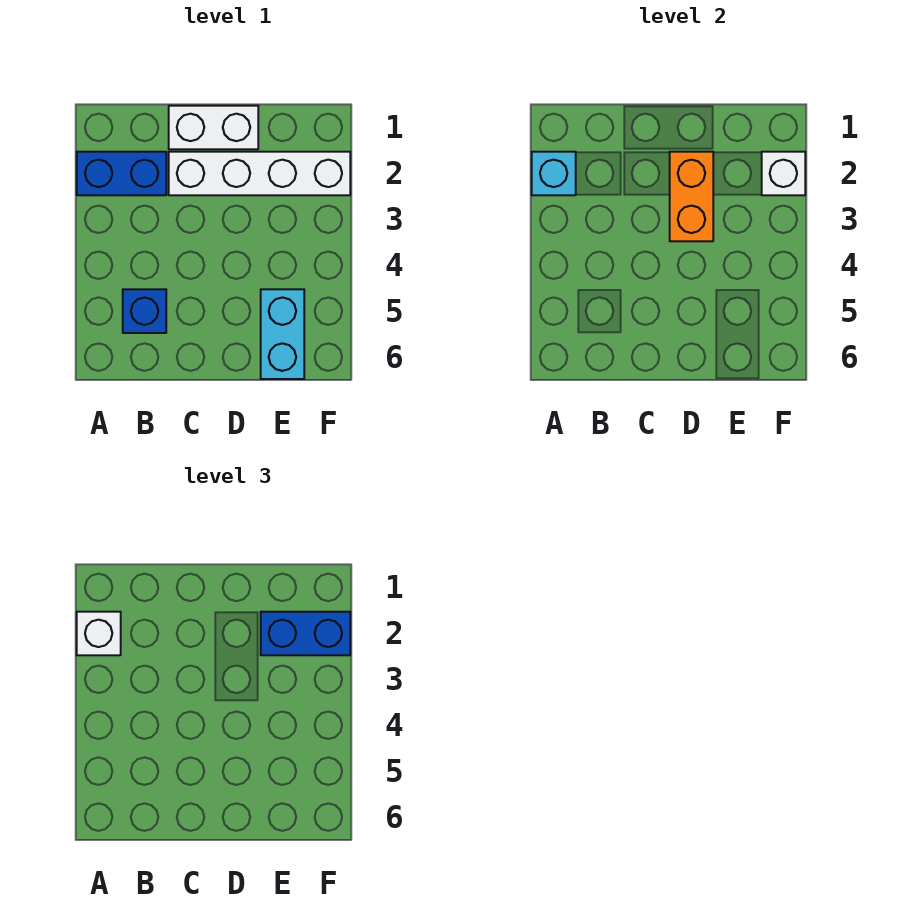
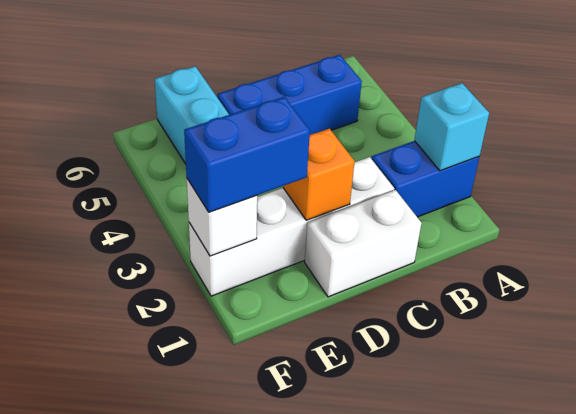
white 1x1 brick [77,612,121,655] -> none
blue 1x1 brick [123,289,166,333] -> blue 1x3 brick [217,55,362,135]
orange 1x2 brick [670,152,713,241] -> orange 1x1 brick [283,129,355,220]

